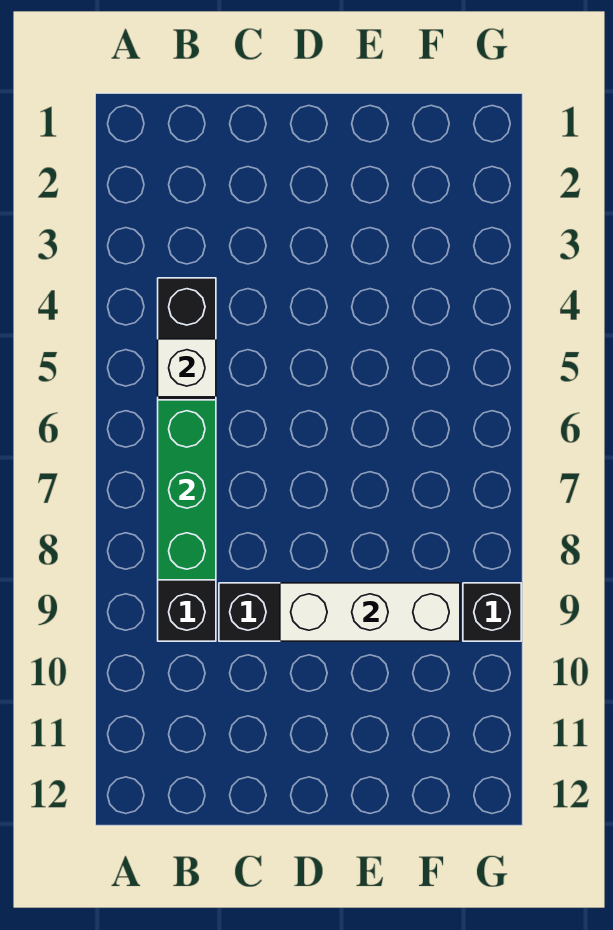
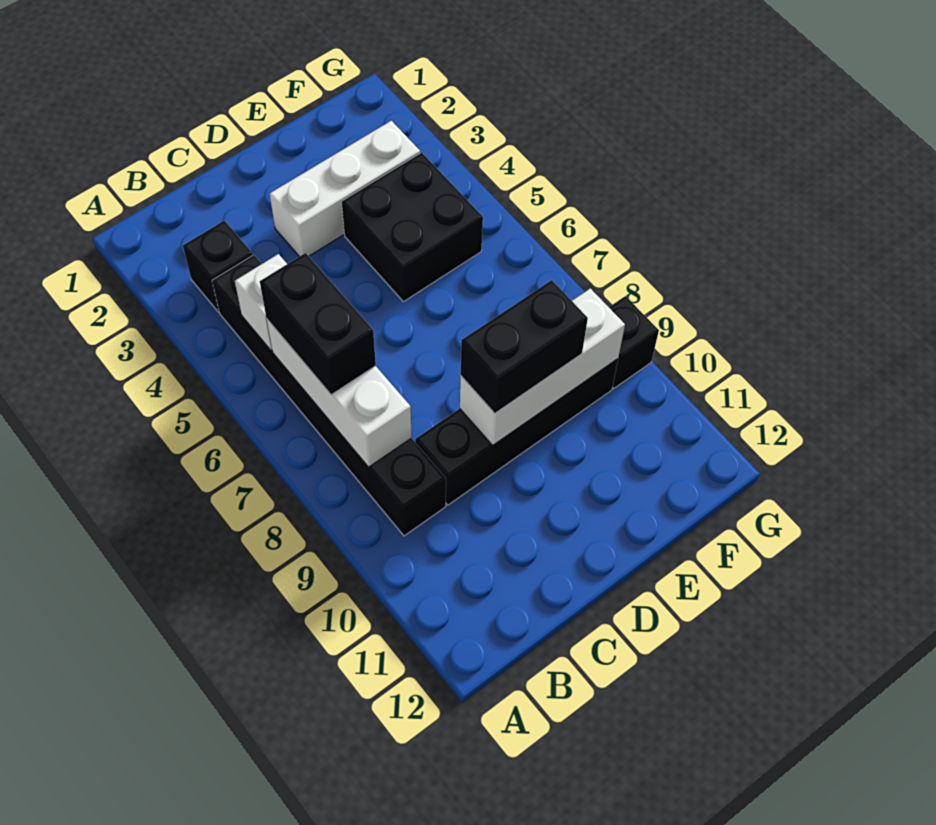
none -> black 1x1 brick [183,221,253,312]
green 1x3 brick [158,400,216,580] -> white 1x3 brick [267,320,412,467]
none -> black 1x2 brick [260,253,376,395]
none -> white 1x3 brick [270,121,420,257]
none -> black 1x2 brick [461,280,588,413]
none -> black 2x2 brick [342,153,483,302]

